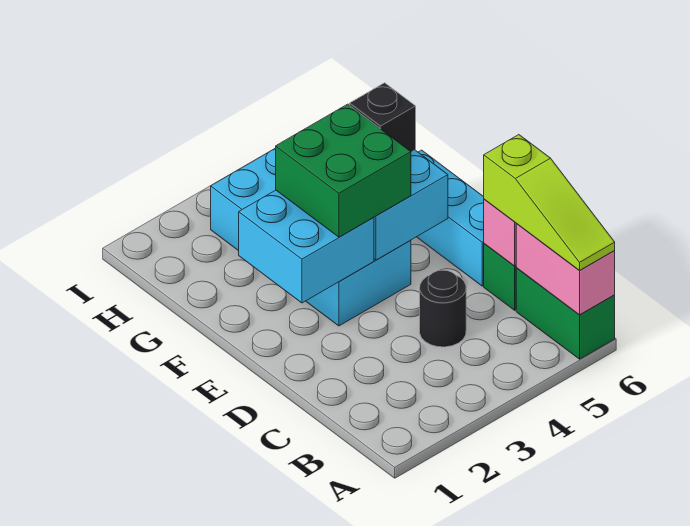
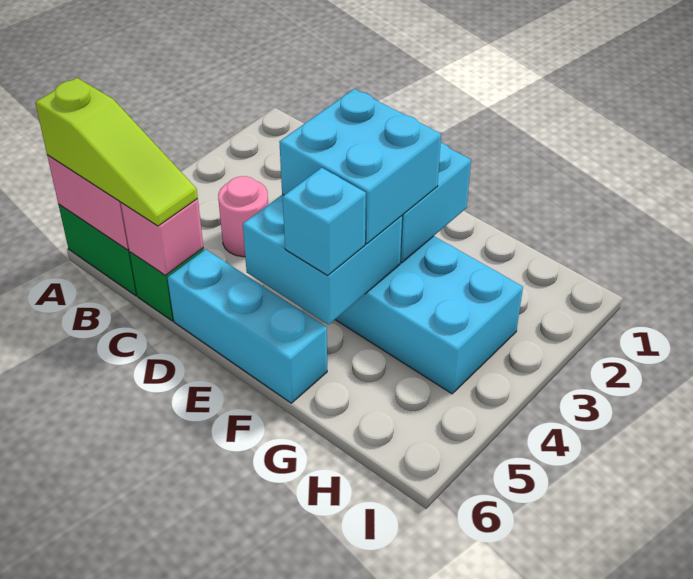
lime 1x3 slope [484,135,615,270] -> lime 1x3 slope turned to [35,78,198,226]
black 1x1 round brick [420,270,466,347] -> pink 1x1 round brick [218,176,268,257]
green 2x2 brick [276,104,411,237] -> cyan 2x2 brick [279,89,441,244]
black 1x1 brick [349,83,416,152] -> cyan 1x1 brick [283,168,366,275]

